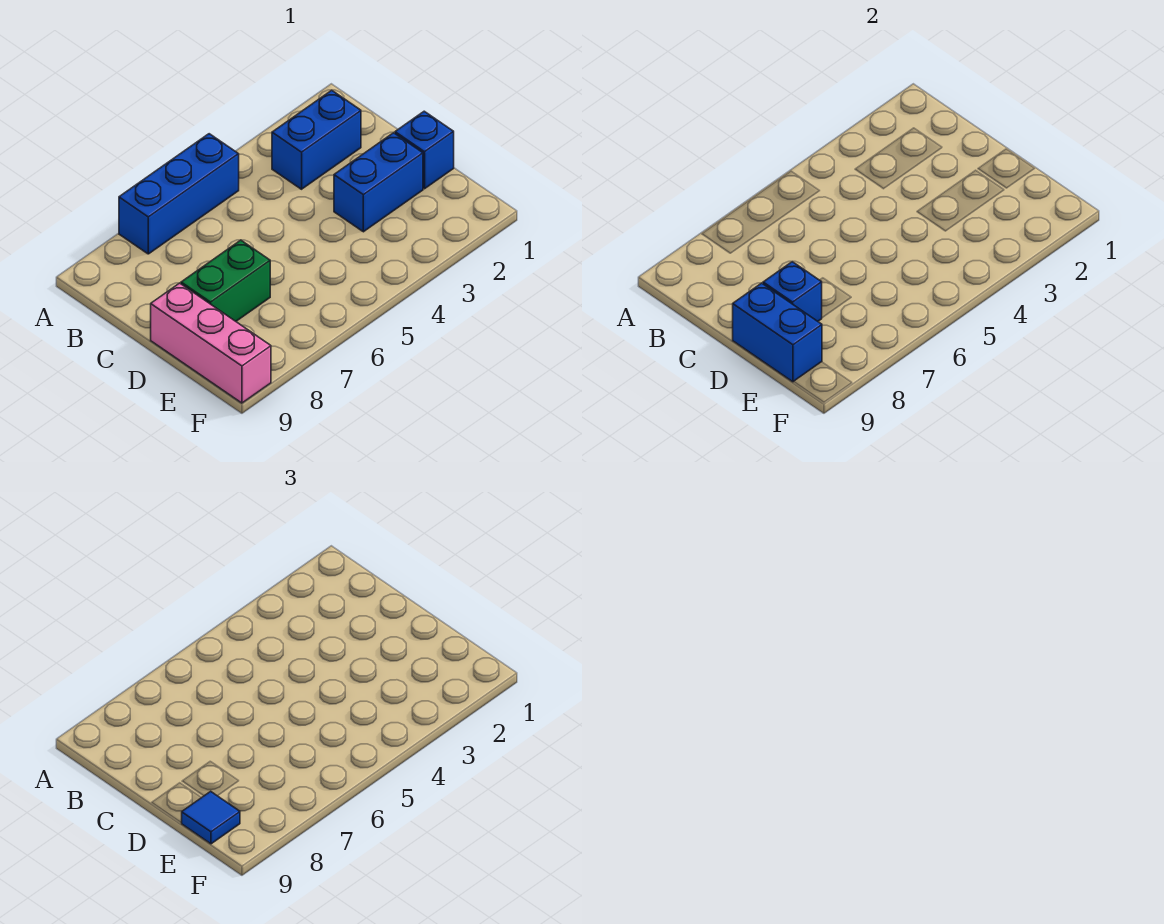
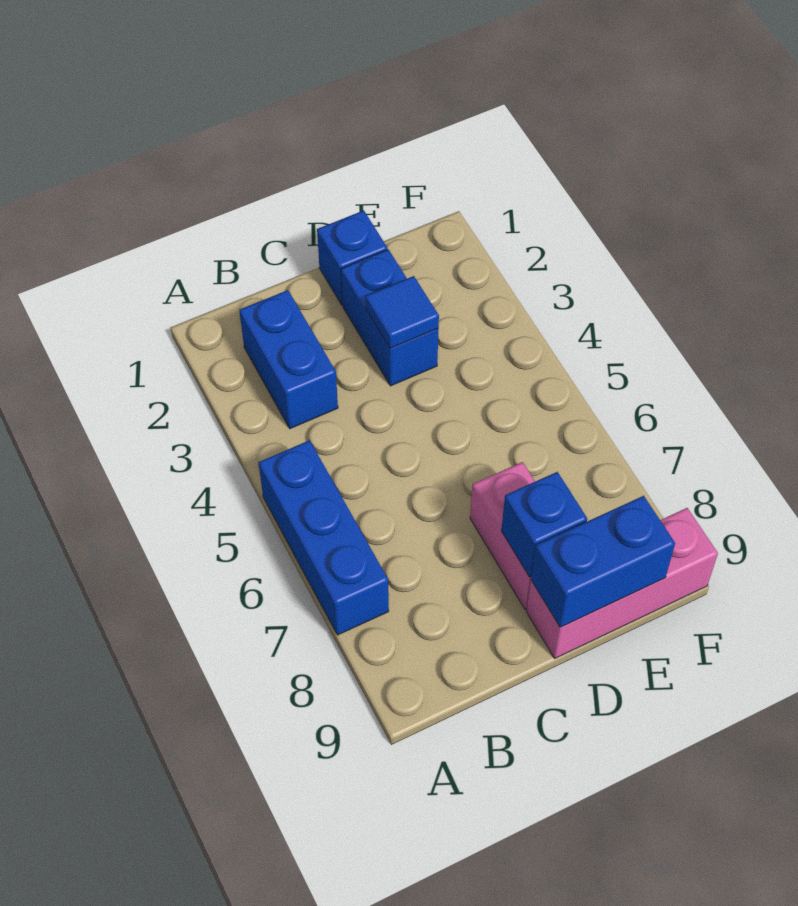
green 1x2 brick [181,240,270,321] -> pink 1x2 brick [470,462,535,610]
blue 1x1 tile [182,791,240,844] -> blue 1x1 tile moved to [365,276,439,348]

